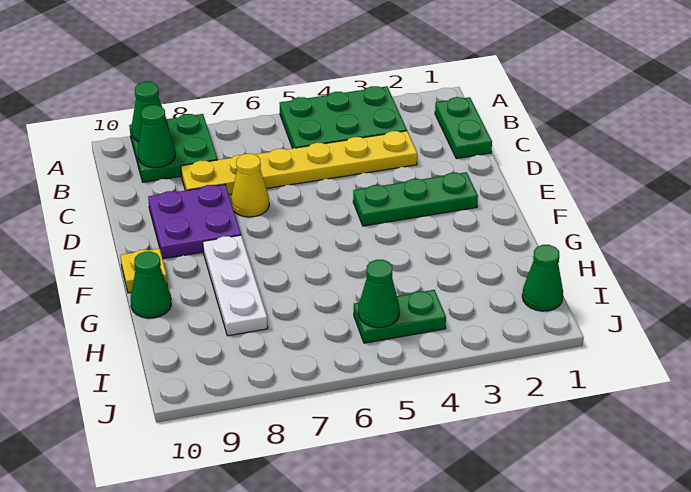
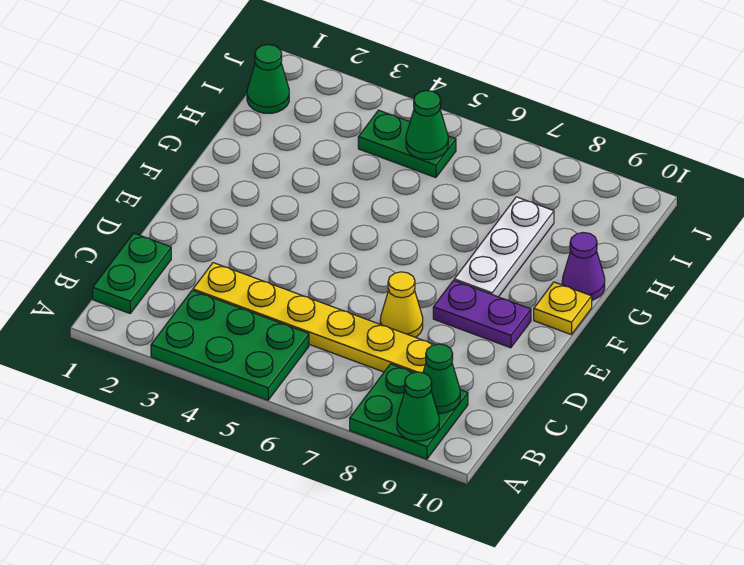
purple 2x2 plate [148,184,241,259] -> purple 1x2 plate [433,280,531,348]
green 1x3 plate [353,172,478,226] -> none
green 1x1 cone [131,252,171,318] -> purple 1x1 cone [562,233,605,300]

